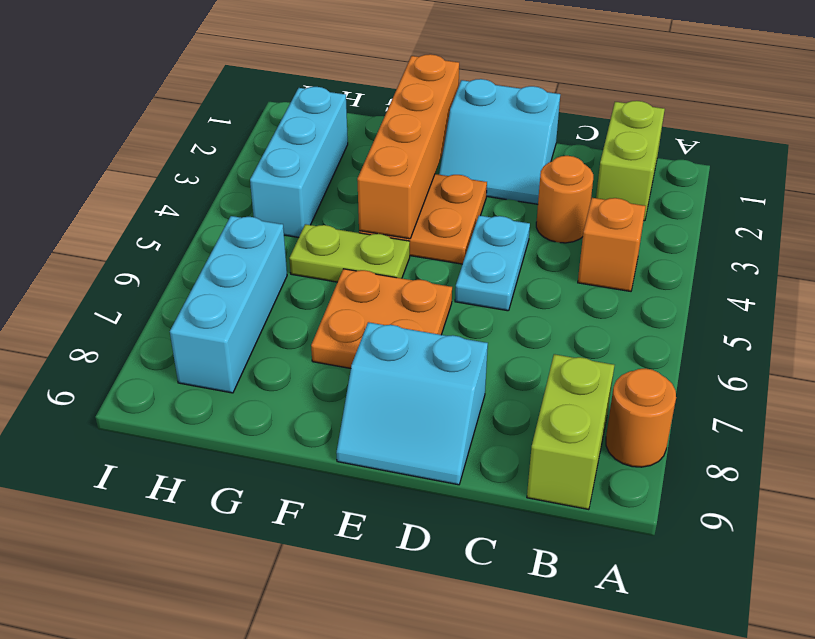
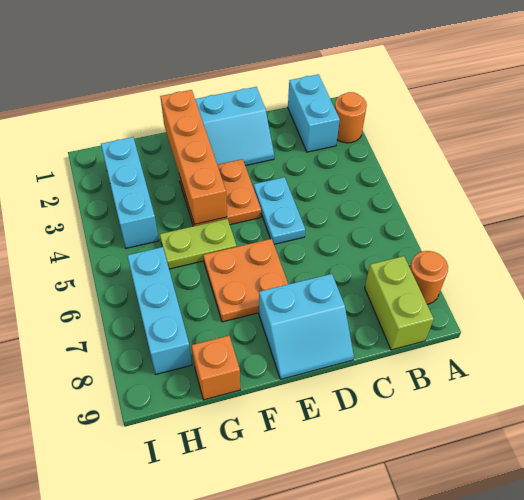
lime 1x2 brick [596,101,665,221] -> cyan 1x2 brick [288,74,340,152]
orange 1x1 brick [578,198,646,291] -> orange 1x1 brick moved to [192,336,240,400]
orange 1x1 round brick [536,156,593,243] -> orange 1x1 round brick moved to [335,92,367,143]

